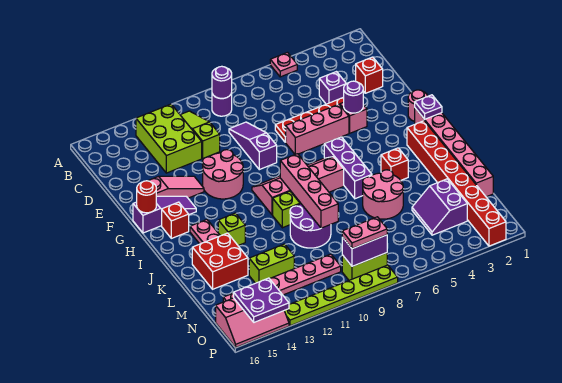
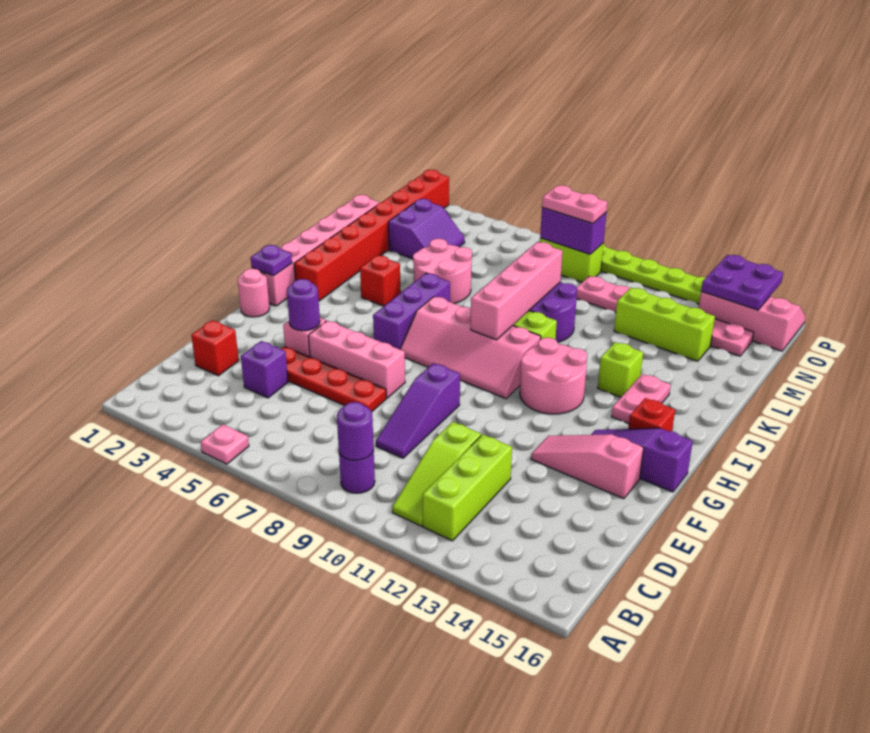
lime 2x3 brick [136,104,202,173] -> lime 1x3 brick [423,434,512,541]
pink 2x2 round brick [202,150,243,199] -> pink 2x2 round brick moved to [520,338,587,414]
red 1x1 round brick [137,181,156,213] -> none
red 2x2 brick [192,233,248,289] -> none
lime 1x2 brick [249,244,294,283] -> lime 1x3 brick [614,288,715,361]

